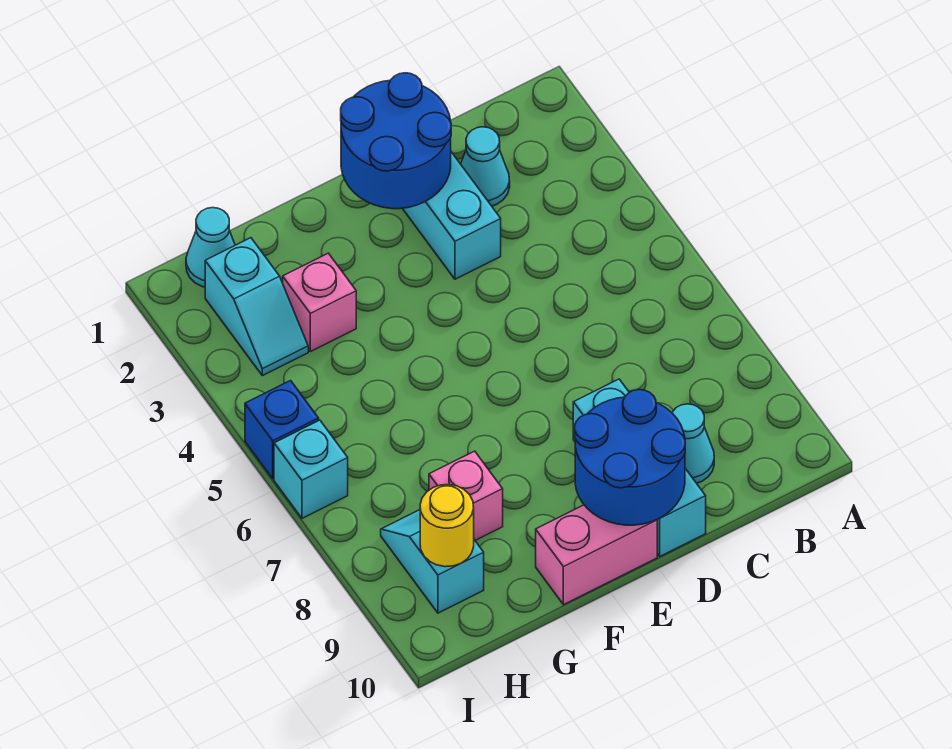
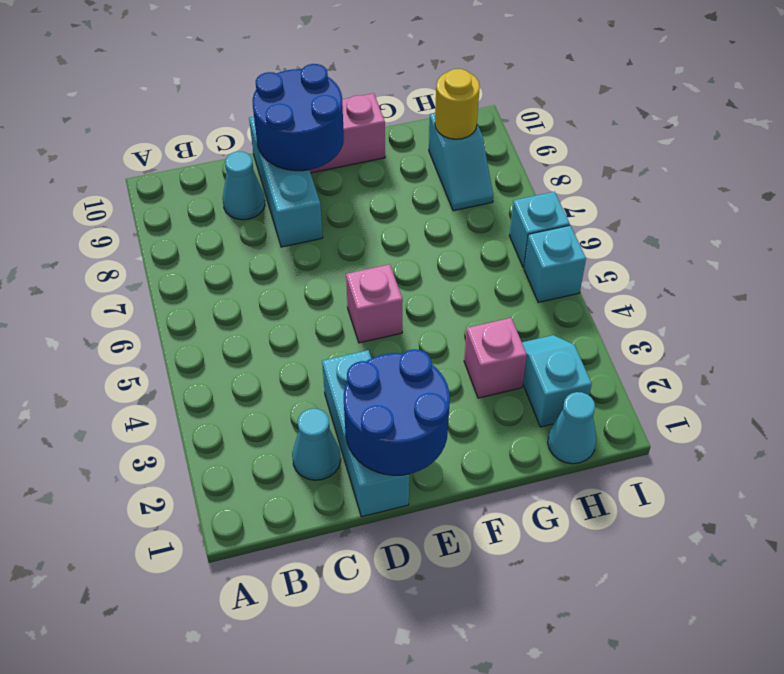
pink 1x1 brick [429,451,503,540] -> pink 1x1 brick moved to [346,264,403,343]
blue 1x1 brick [245,381,319,479] -> cyan 1x1 brick [524,225,586,303]

